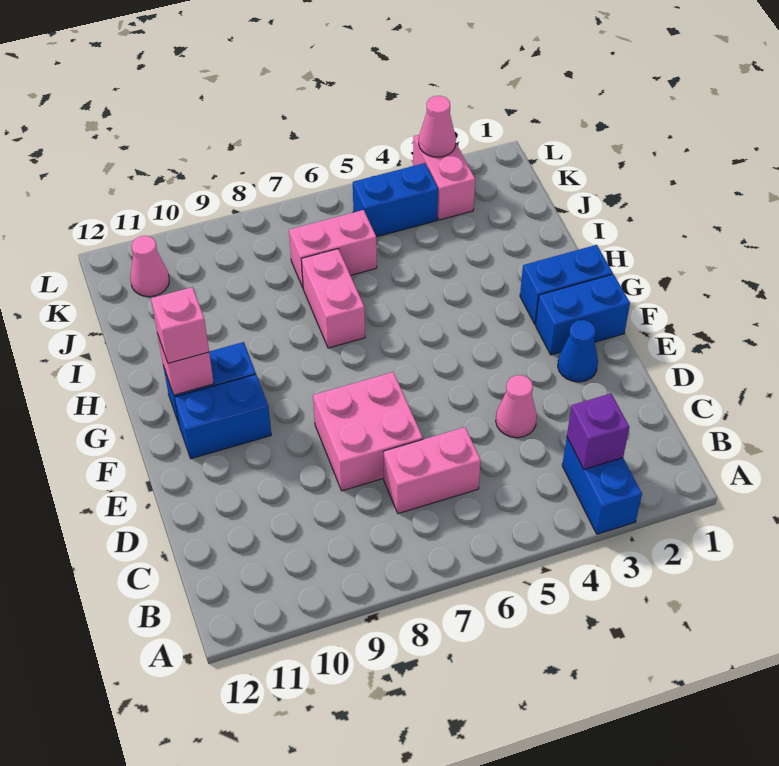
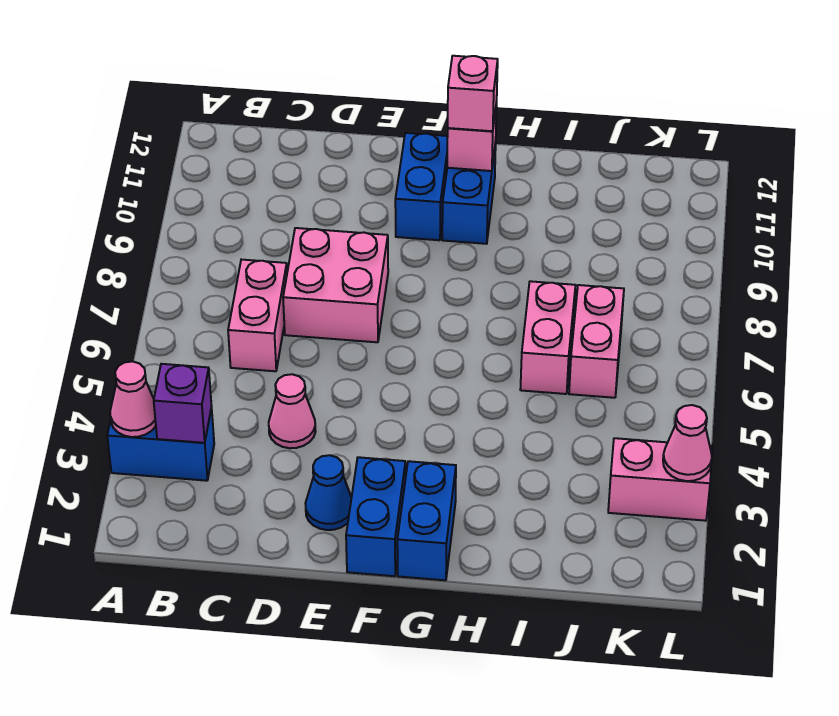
pink 1x2 brick [301,249,365,348] -> pink 1x2 brick turned to [520,281,576,394]
blue 1x2 brick [353,163,438,237] -> none
pink 1x1 cone [130,236,169,297] -> pink 1x1 cone moved to [110,361,156,437]

